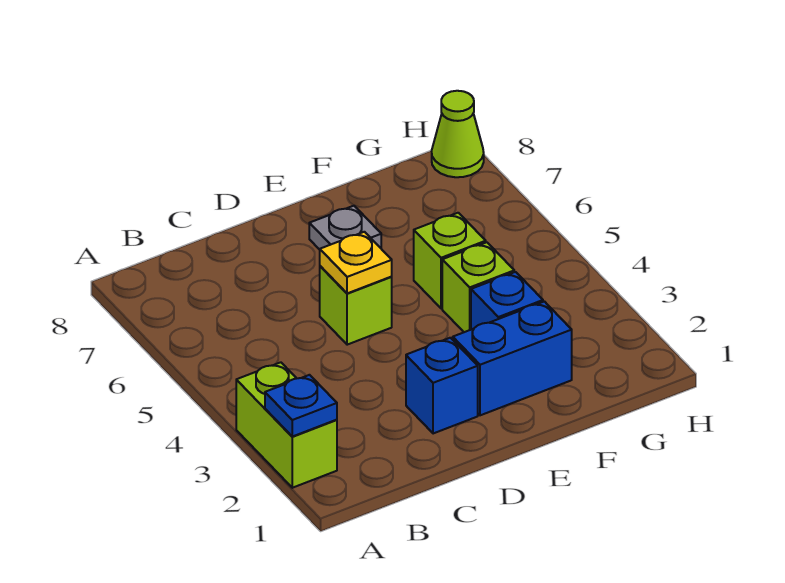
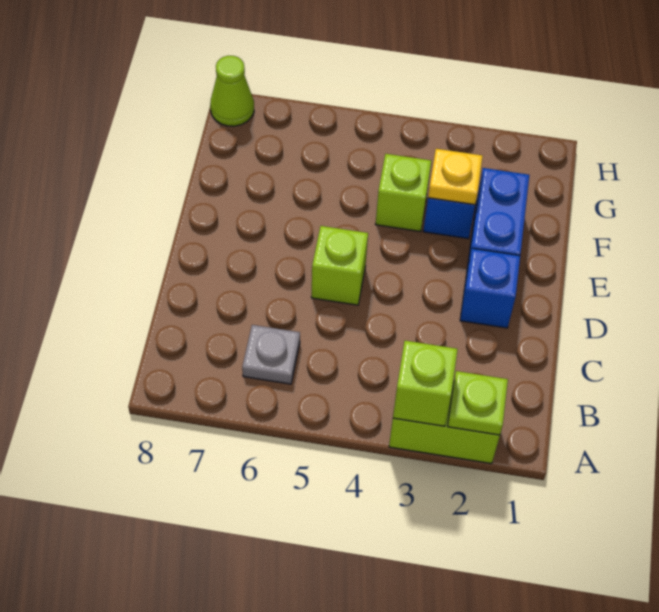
blue 1x1 plate [265,375,337,437] -> lime 1x1 plate [448,371,508,435]
yellow 1x1 plate [320,232,392,293] -> yellow 1x1 plate moved to [428,149,483,205]
grey 1x1 plate [309,206,381,250] -> grey 1x1 plate moved to [242,325,300,384]
lime 1x1 brick [414,213,486,308] -> lime 1x1 brick moved to [393,341,458,426]

